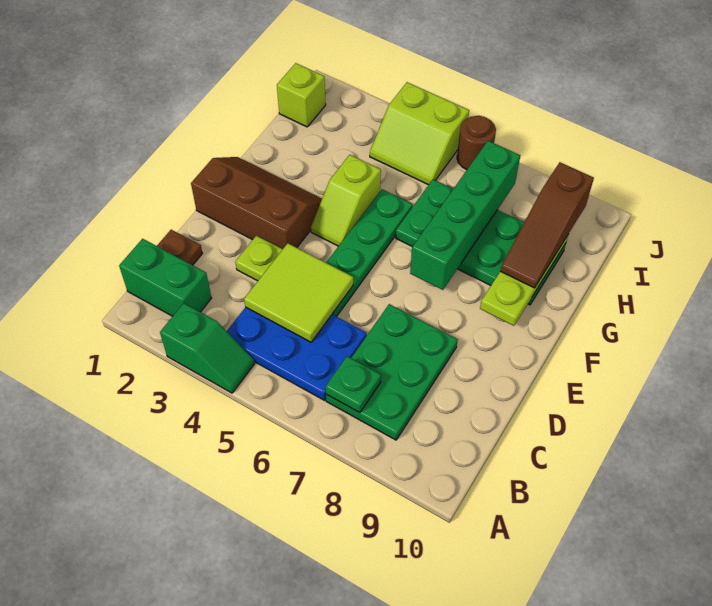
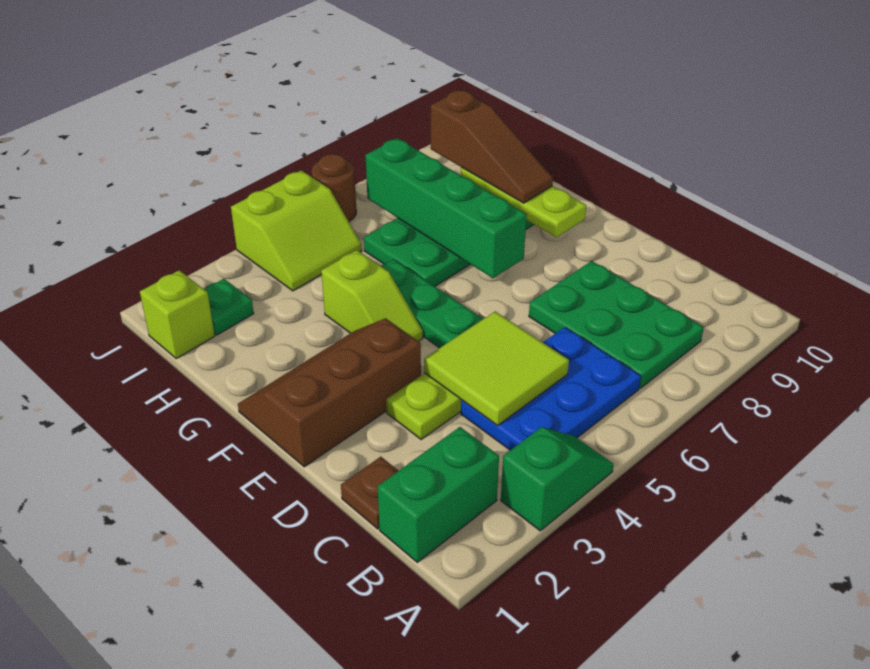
green 1x1 plate [325,356,381,413] -> green 1x1 plate moved to [204,279,254,335]

